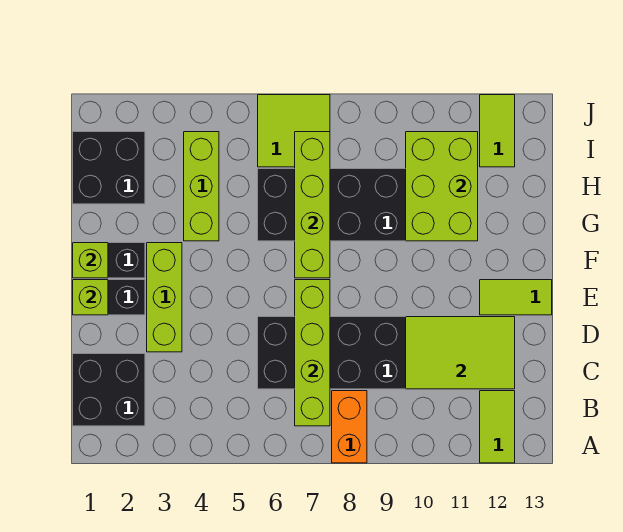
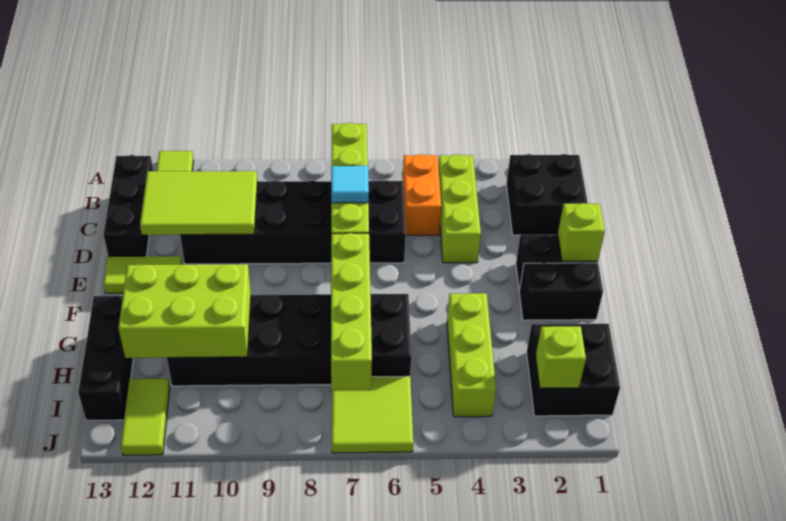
orange 1x2 brick [332,391,367,463] -> orange 1x2 brick moved to [403,154,441,235]
none -> black 1x3 brick [104,155,153,257]
lime 1x3 brick [147,243,182,352] -> lime 1x3 brick moved to [438,154,481,263]
none -> cyan 1x1 tile [331,166,369,203]
lime 1x1 brick [73,243,108,278] -> lime 1x1 brick moved to [536,326,586,388]
lime 2x3 brick [406,132,478,241] -> lime 2x3 brick turned to [118,264,251,358]
none -> black 1x3 brick [78,296,133,420]

